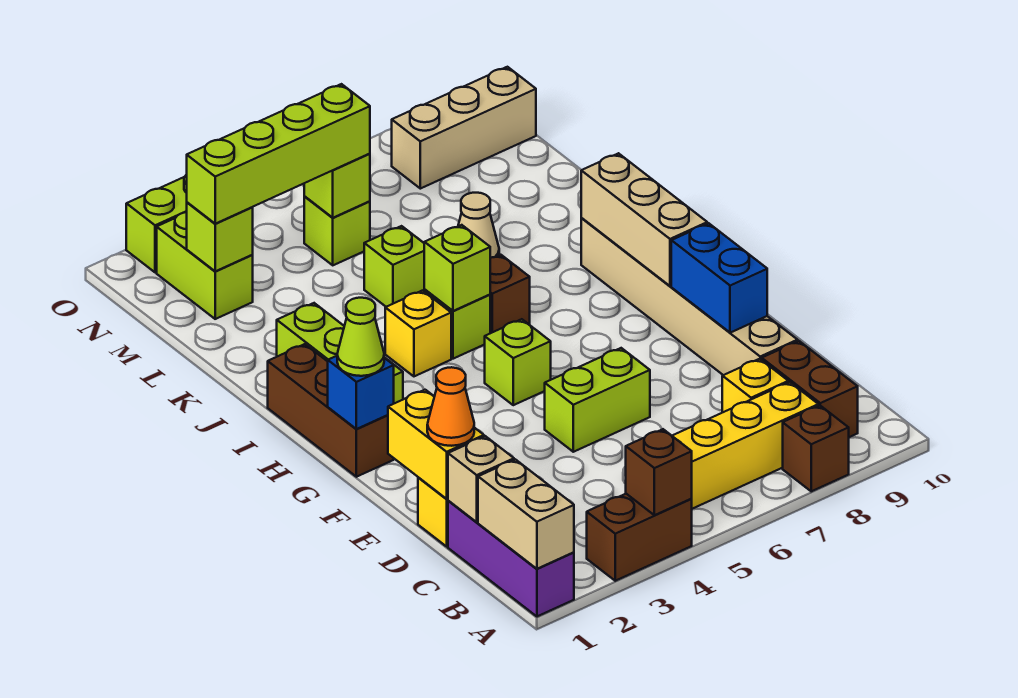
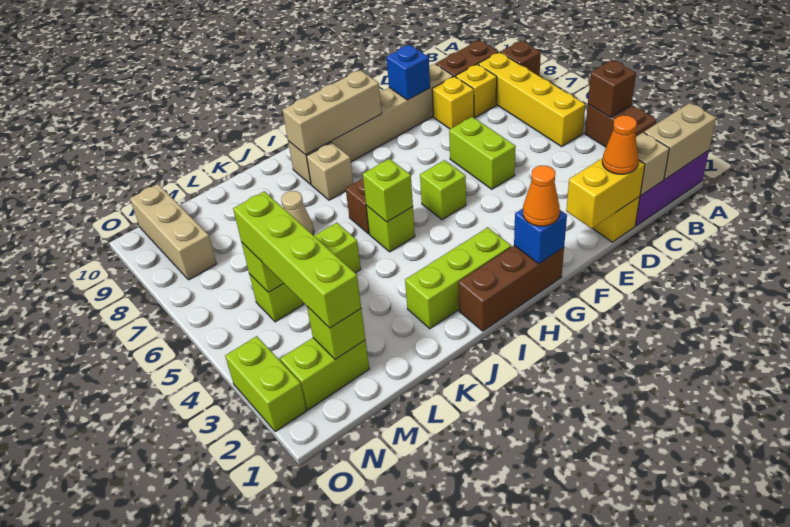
blue 1x2 brick [671,223,767,333] -> blue 1x1 brick [387,45,430,100]
lime 1x1 cone [337,298,384,376] -> orange 1x1 cone [523,165,560,226]
yellow 1x1 brick [385,291,451,376] -> yellow 1x1 brick moved to [432,76,474,129]
none -> tan 1x1 brick [307,142,353,200]

